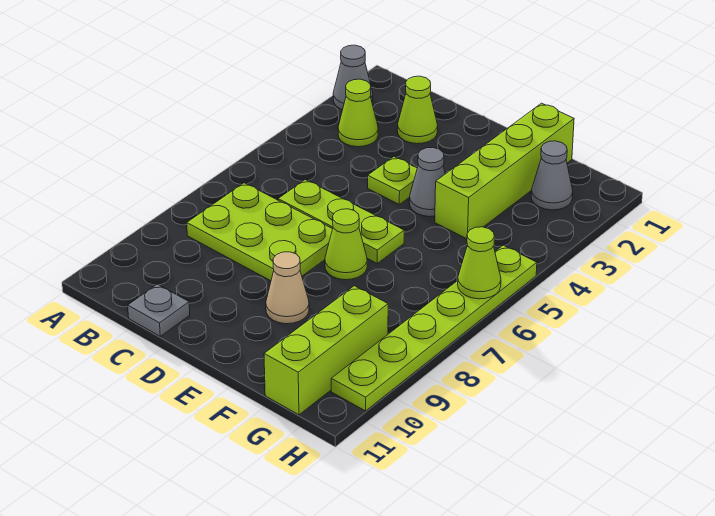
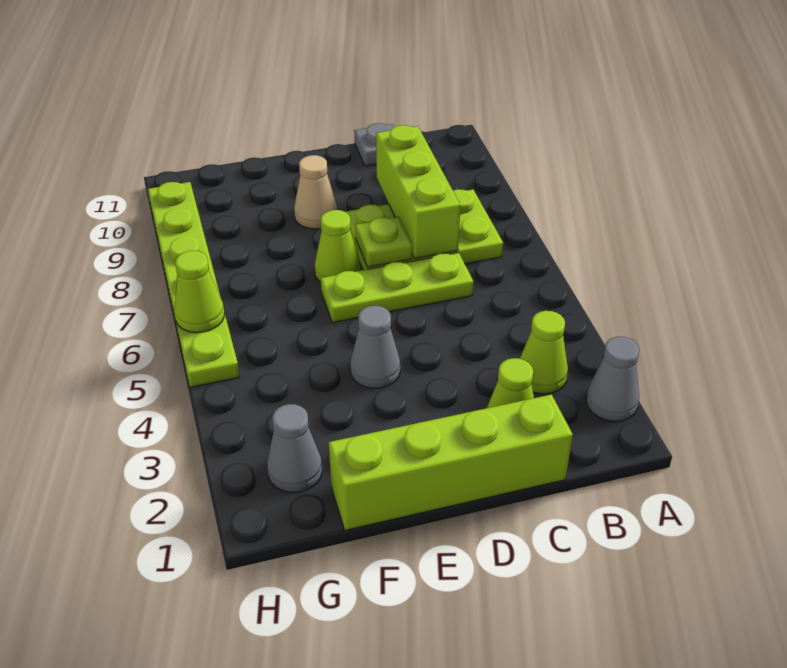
lime 1x1 plate [368,157,417,204] -> lime 1x1 plate moved to [355,217,412,267]
lime 1x4 brick [435,103,574,239] -> lime 1x4 brick turned to [329,395,573,530]
lime 1x3 brick [264,286,388,415] -> lime 1x3 brick moved to [376,125,460,259]

